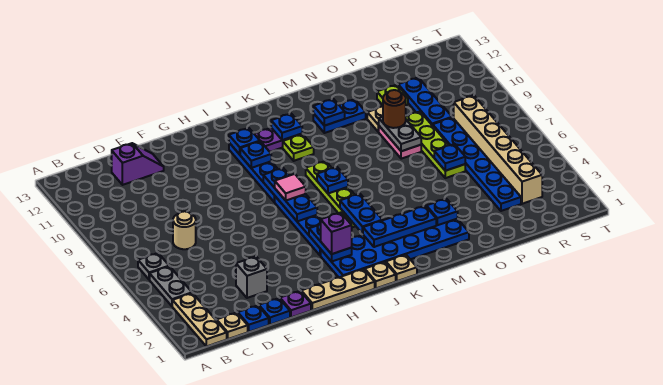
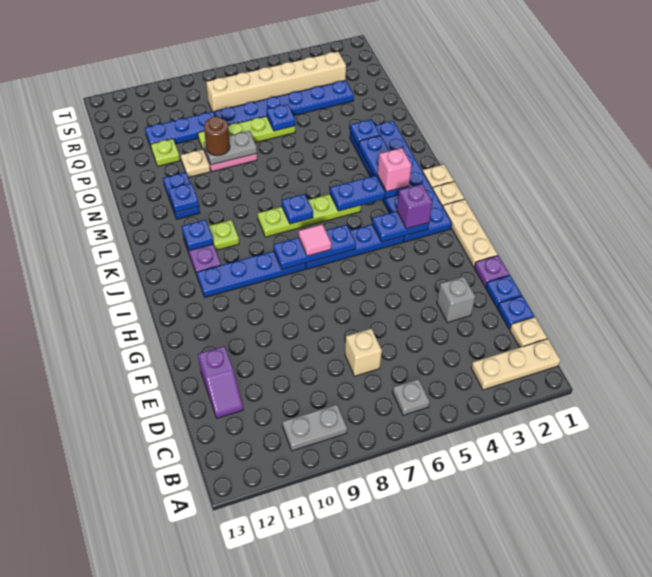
grey 1x2 plate [150,266,192,306] -> grey 1x2 plate moved to [282,405,347,451]
tan 1x1 round brick [173,211,196,249] -> tan 1x1 brick [345,329,382,376]
purple 1x2 slope [112,143,164,185] -> purple 1x2 slope turned to [198,346,243,418]
blue 1x1 plate [240,141,271,168] -> none
blue 1x1 plate [229,128,260,154] -> none
none -> pink 1x1 brick [377,148,411,192]

